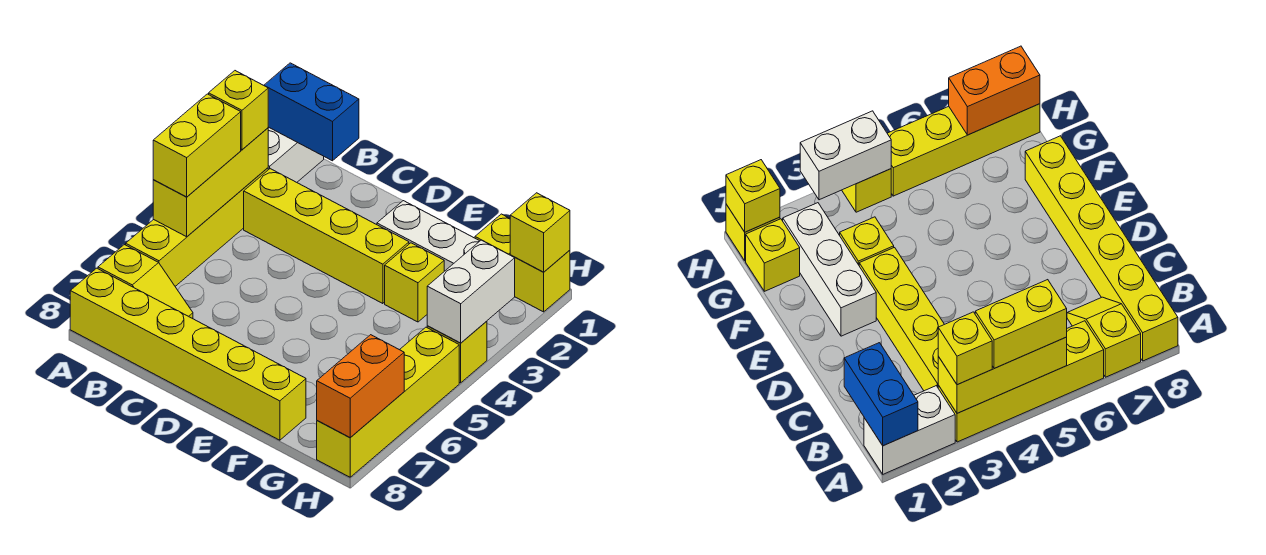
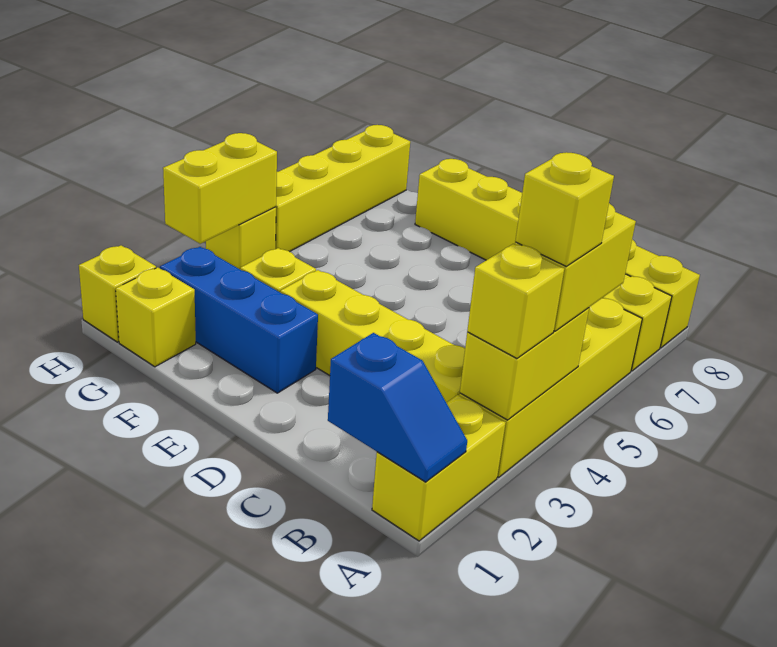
white 1x2 brick [268,127,324,182] -> yellow 1x2 brick [372,395,506,541]
blue 1x2 brick [264,63,359,161] -> blue 1x2 slope [328,333,467,482]
yellow 1x3 brick [153,128,268,237] -> yellow 1x2 brick [460,308,589,420]
white 1x3 brick [377,201,479,271] -> blue 1x3 brick [160,247,318,393]
yellow 1x1 brick [510,193,570,272] -> yellow 1x1 brick moved to [515,152,614,266]
white 1x2 brick [427,240,515,343] -> yellow 1x2 brick [163,133,277,244]
orange 1x2 brick [317,335,404,438] -> none

